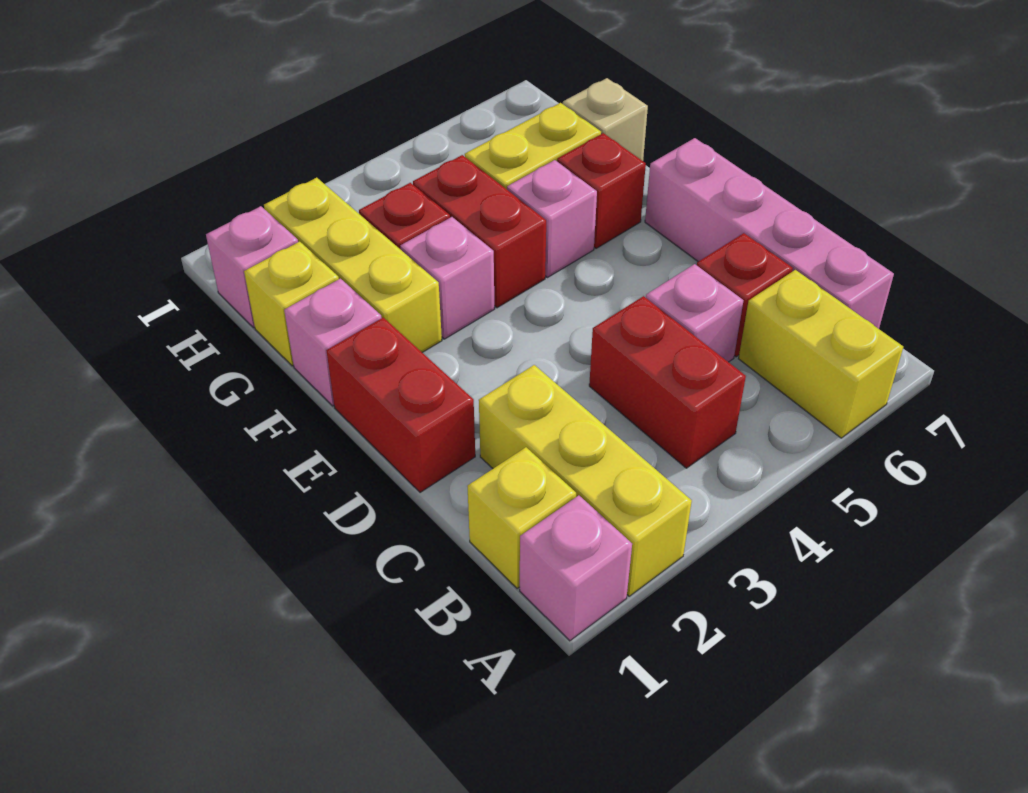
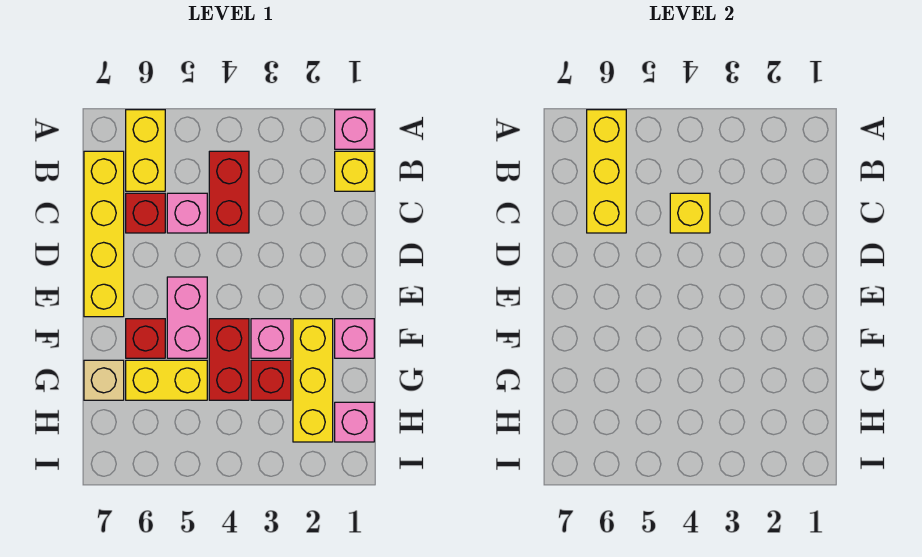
yellow 1x3 brick [479,365,692,596] -> yellow 1x3 brick moved to [587,110,626,233]
pink 1x4 brick [645,138,894,329] -> yellow 1x4 brick [84,151,124,317]
red 1x2 brick [326,317,475,492] -> none
pink 1x1 brick [507,160,597,277] -> pink 1x2 brick [167,277,207,358]
yellow 1x1 brick [244,242,339,366] -> yellow 1x1 brick moved to [670,193,710,233]

